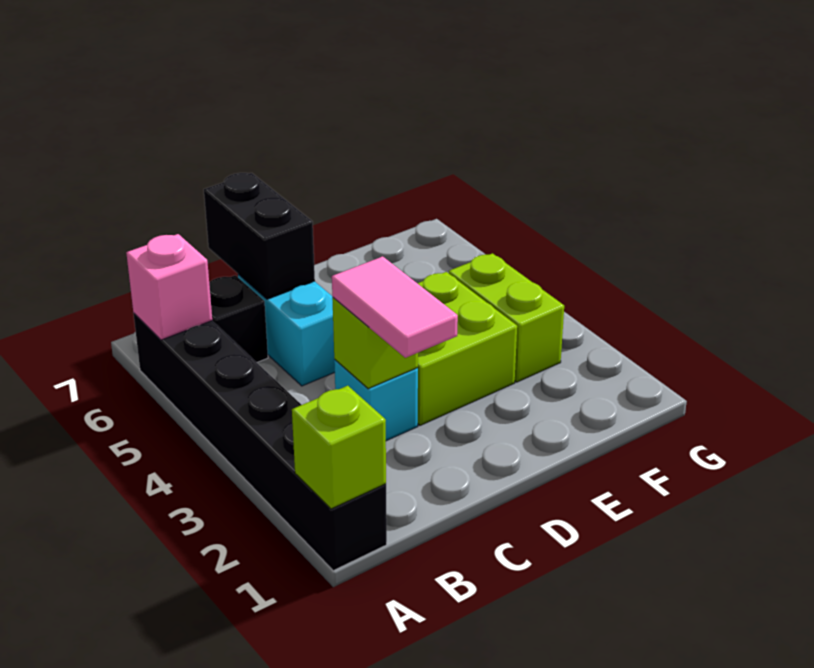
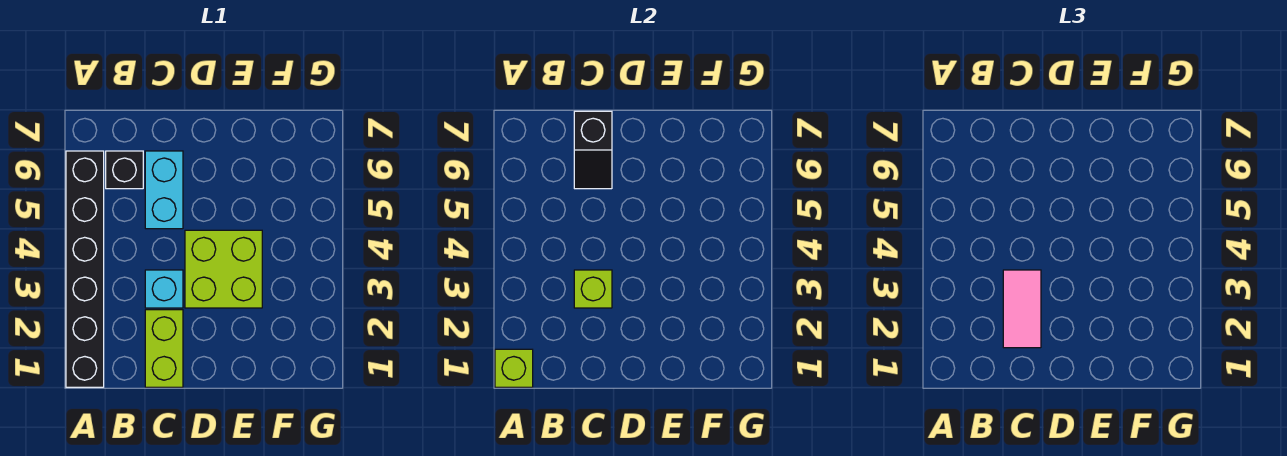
pink 1x1 brick [126,234,212,340] -> none
black 1x2 brick [204,173,315,299] -> black 1x2 slope [574,111,612,189]
lime 1x2 brick [449,253,564,382] -> lime 1x2 brick moved to [145,310,183,387]

